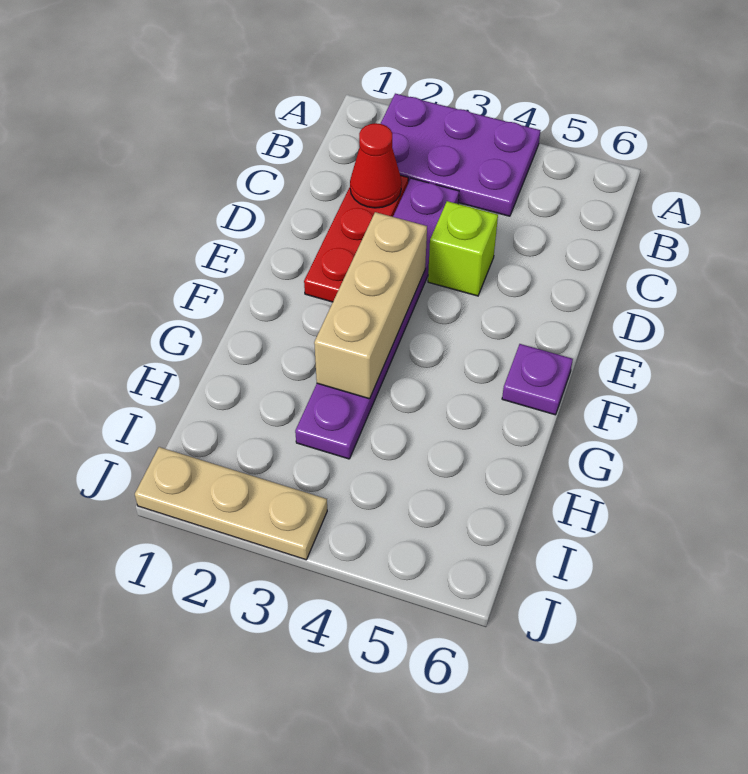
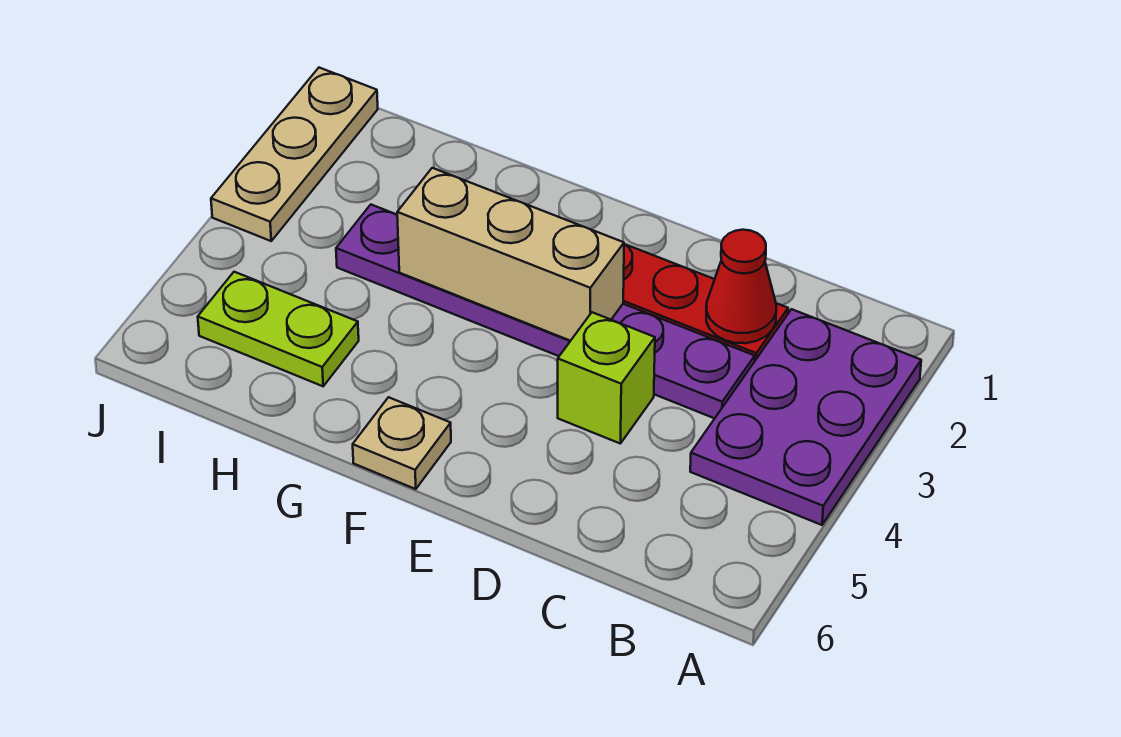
purple 1x1 plate [502,344,573,415] -> tan 1x1 plate [353,397,451,489]
none -> lime 1x2 plate [198,272,359,386]

